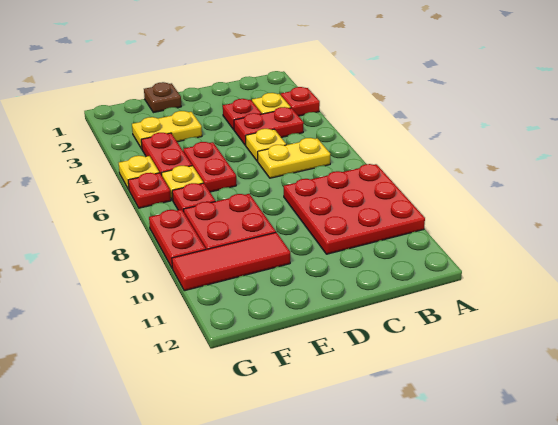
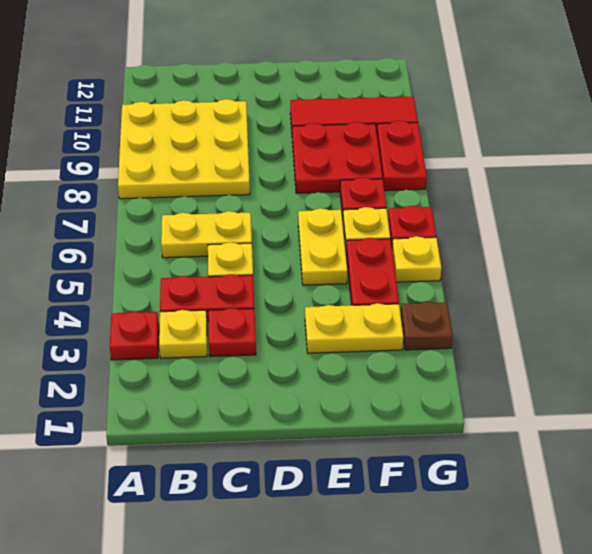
red 3x3 plate [284,164,425,254] -> yellow 3x3 plate [118,99,250,199]
brown 1x1 plate [144,82,181,113] -> brown 1x1 plate moved to [401,302,452,350]
red 1x2 plate [183,142,236,192] -> yellow 1x2 plate [298,208,347,285]

